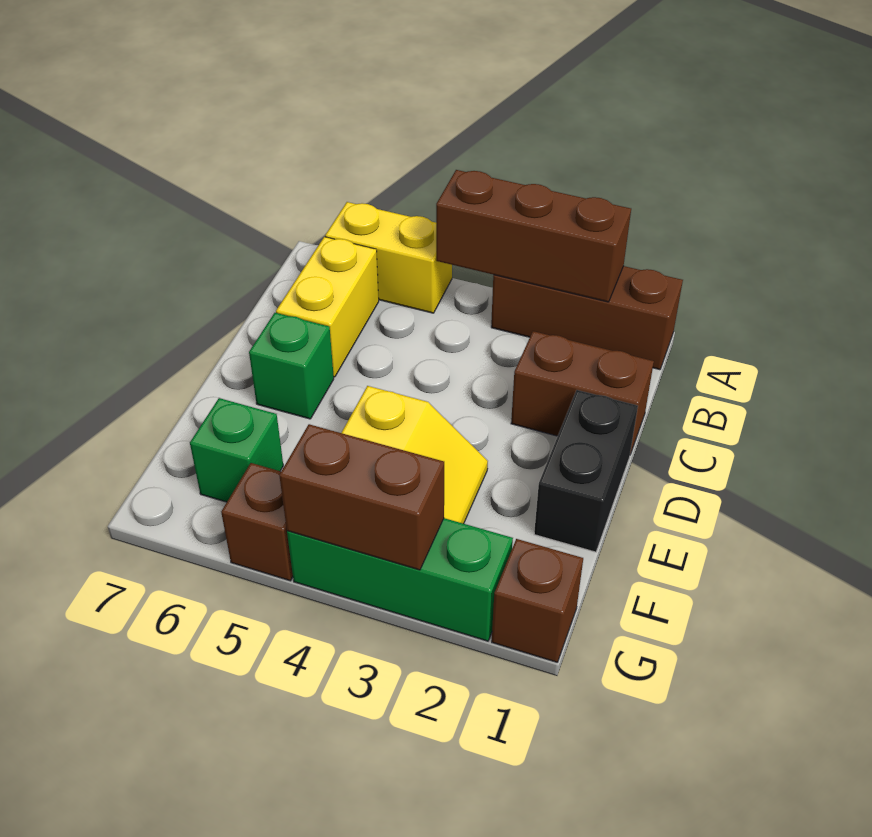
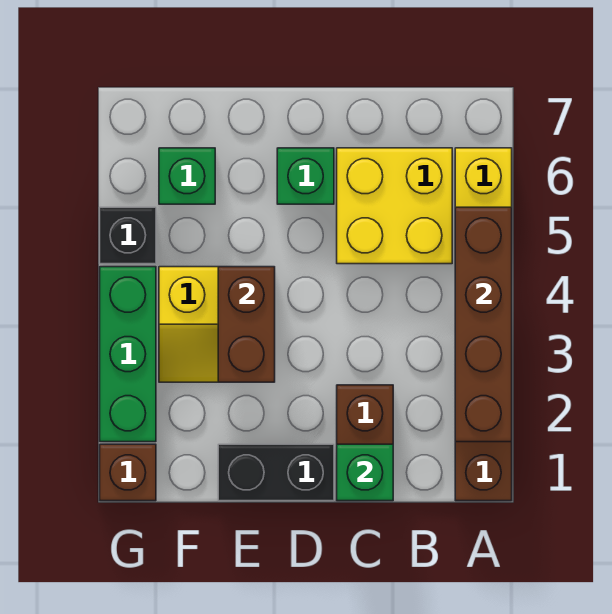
brown 1x3 brick [436,170,631,302] -> brown 1x4 brick [455,207,512,442]
yellow 1x2 brick [276,237,379,377] -> yellow 2x2 brick [337,148,452,264]
none -> green 1x1 brick [337,444,393,501]
brown 1x2 brick [279,424,444,570] -> brown 1x2 brick moved to [218,267,275,382]
brown 1x1 brick [221,463,293,581] -> black 1x1 brick [100,207,156,264]

